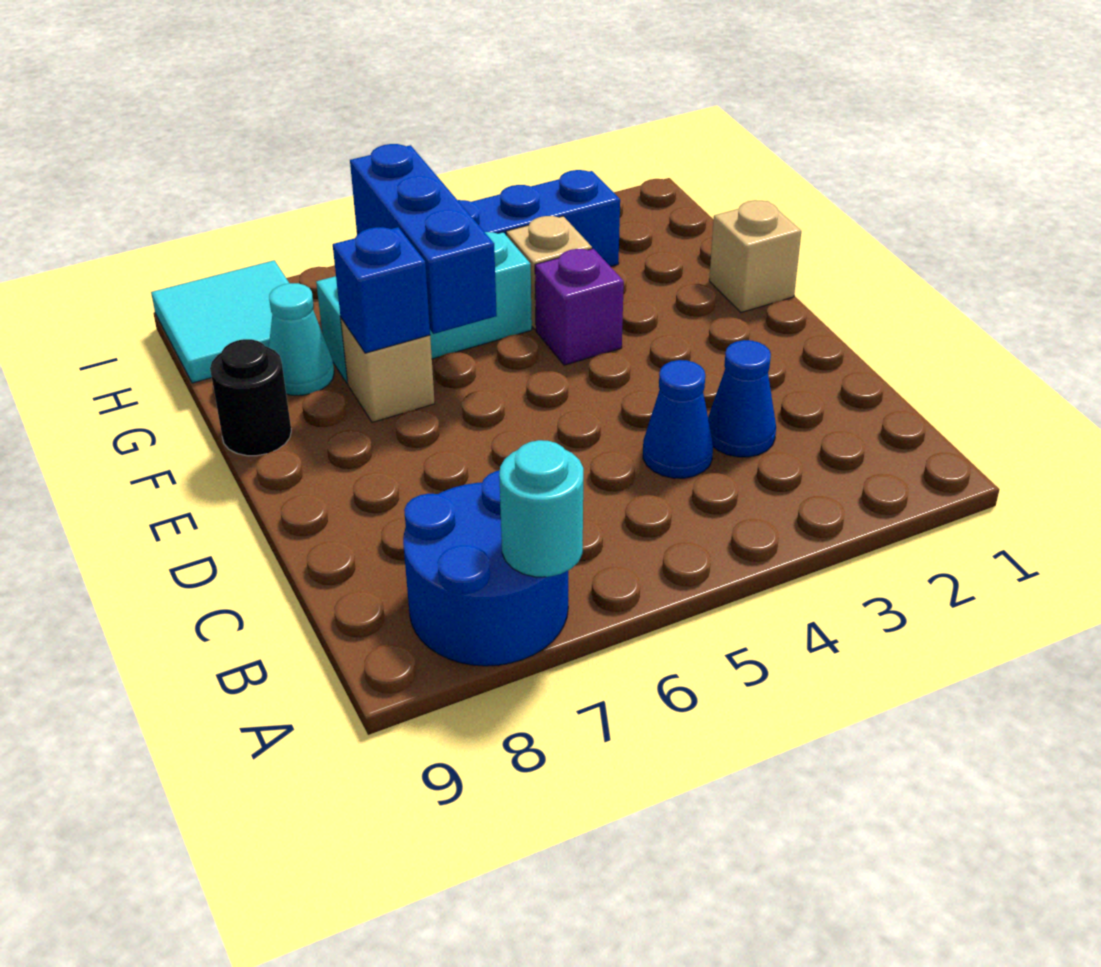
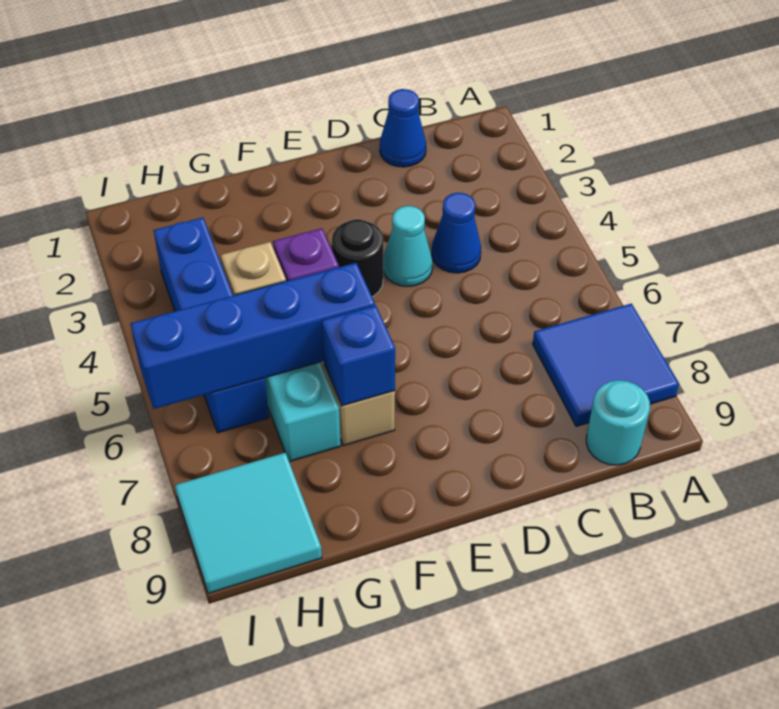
blue 2x2 round brick [403,470,568,666] -> blue 2x2 tile [533,304,679,427]
cyan 1x1 round brick [499,440,583,577] -> cyan 1x1 round brick moved to [586,380,650,465]
blue 1x1 cone [708,340,776,457] -> blue 1x1 cone moved to [380,89,426,167]
tan 1x1 brick [709,200,801,313] -> none
blue 1x3 brick [350,144,497,334] -> blue 1x4 brick [130,263,375,409]
black 1x1 round brick [210,339,291,456] -> black 1x1 round brick moved to [332,219,383,297]
cyan 1x1 cone [269,283,334,395] -> cyan 1x1 cone moved to [383,206,433,286]

